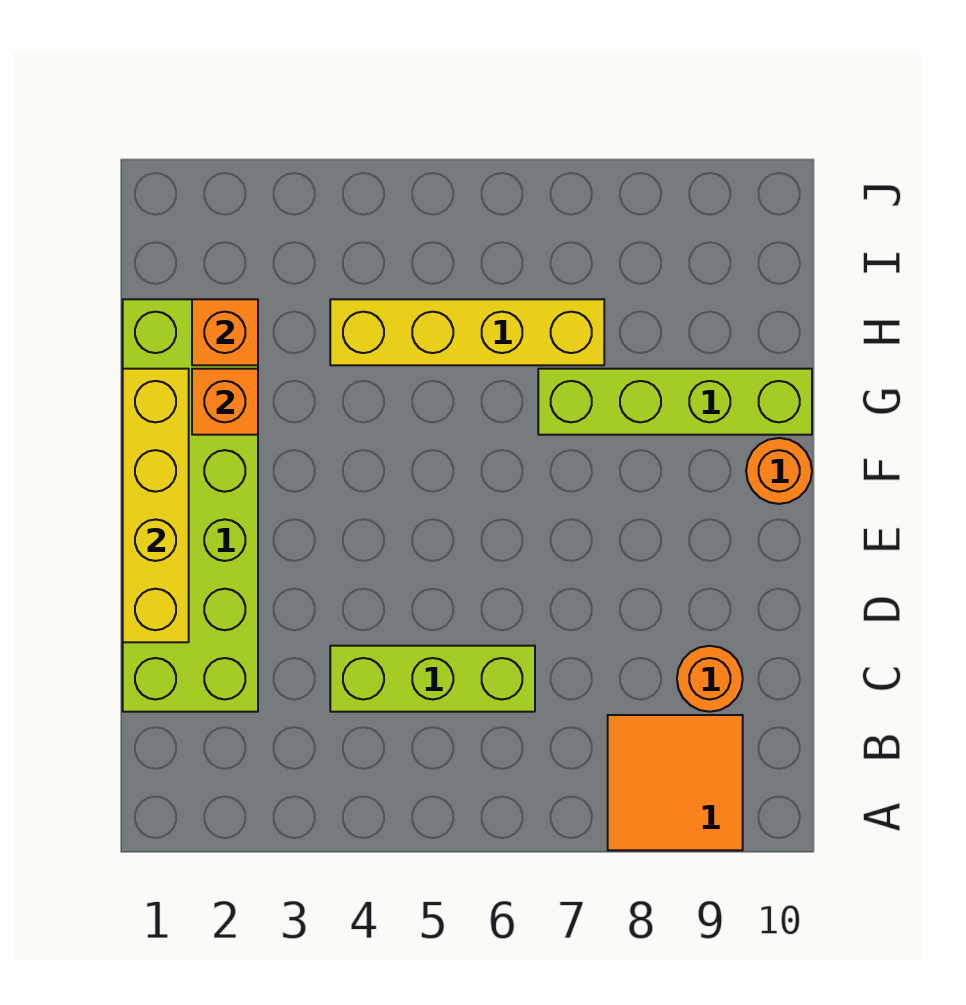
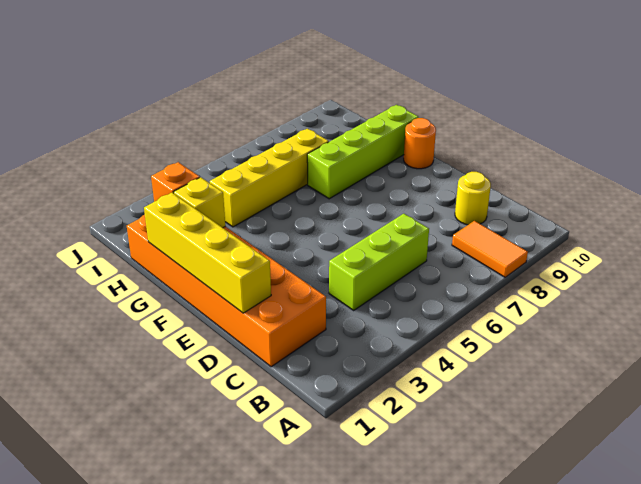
orange 2x2 tile [608,715,743,850] -> orange 1x2 tile [452,221,528,277]
lime 2x6 brick [123,299,258,712] -> orange 2x6 brick [127,215,326,367]
orange 1x1 round brick [677,646,743,712] -> yellow 1x1 round brick [455,172,491,225]
orange 1x1 brick [192,369,258,435] -> yellow 1x1 brick [174,177,225,228]

